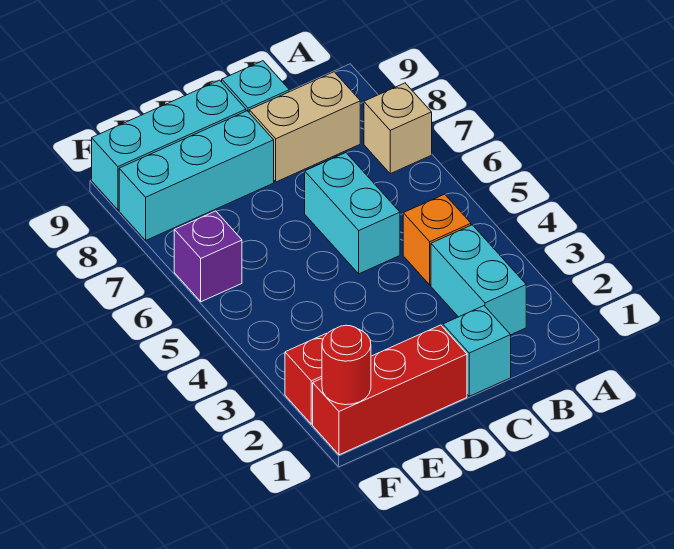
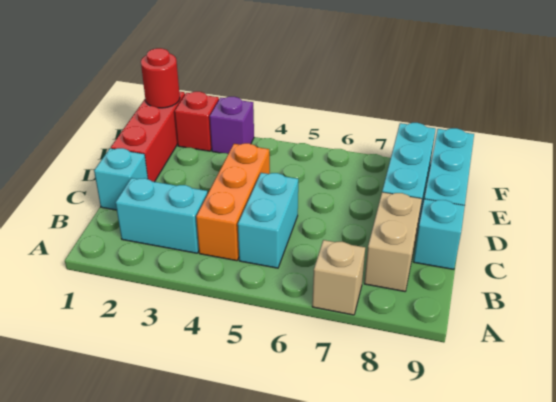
orange 1x1 brick [403,194,471,285] -> orange 1x3 brick [196,143,270,261]
cyan 1x2 brick [305,153,400,274] -> cyan 1x2 brick turned to [238,173,298,268]
purple 1x1 brick [174,211,242,302] -> purple 1x1 brick moved to [210,97,254,154]

